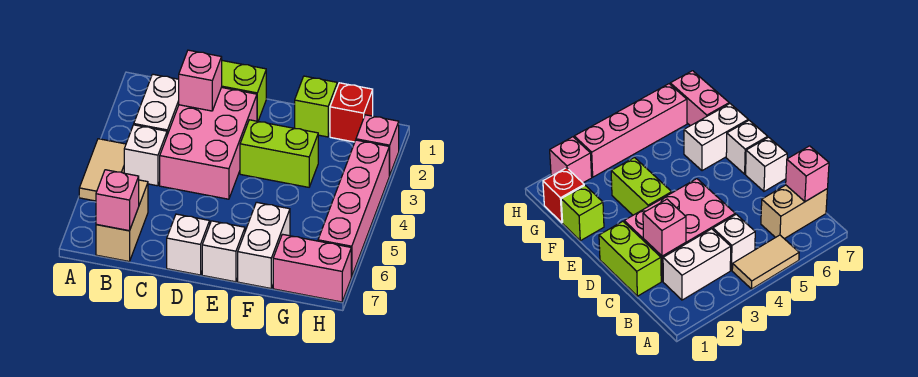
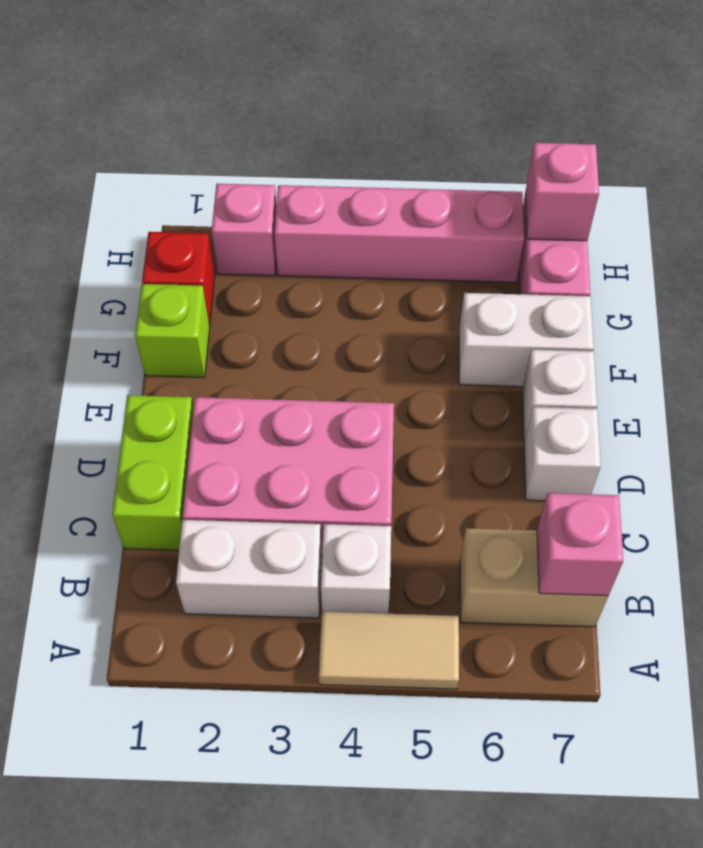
pink 1x1 brick [179,50,222,111] -> pink 1x1 brick moved to [526,143,599,241]
lime 1x2 brick [240,120,318,187] -> none

